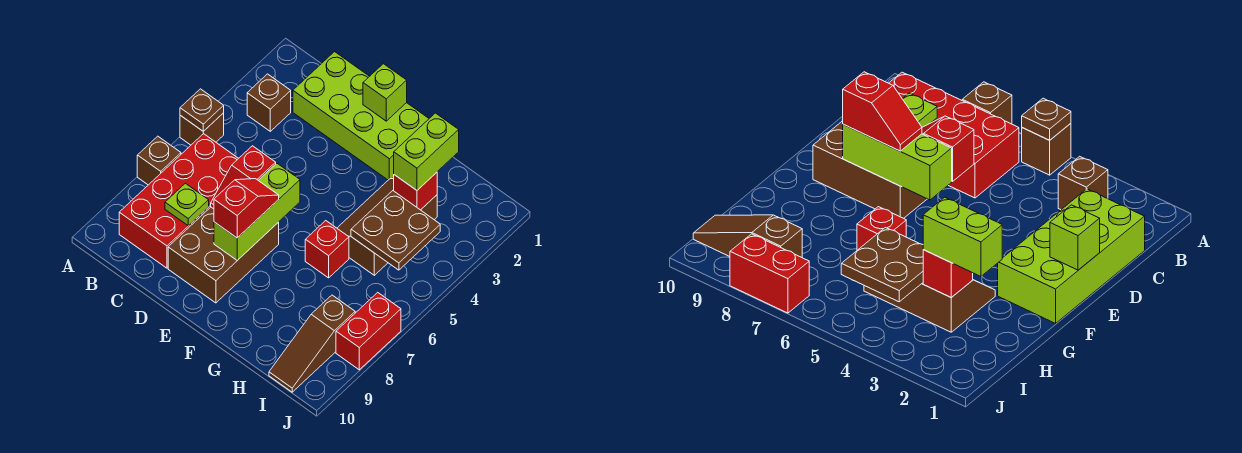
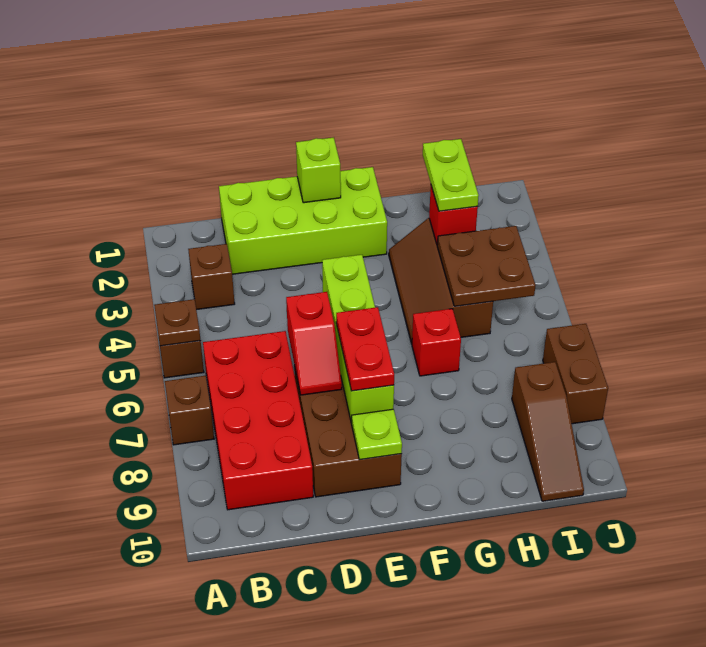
lime 1x1 plate [165,183,209,226] -> lime 1x1 plate moved to [352,409,402,460]
lime 1x3 brick [214,163,300,260] -> lime 1x4 brick [322,255,394,424]
red 1x2 slope [214,179,279,238] -> red 1x2 plate [336,307,394,391]
lime 1x2 brick [394,113,459,190] -> lime 1x2 plate [423,139,479,211]
red 1x2 brick [336,292,401,370] -> brown 1x2 brick [543,324,608,424]

